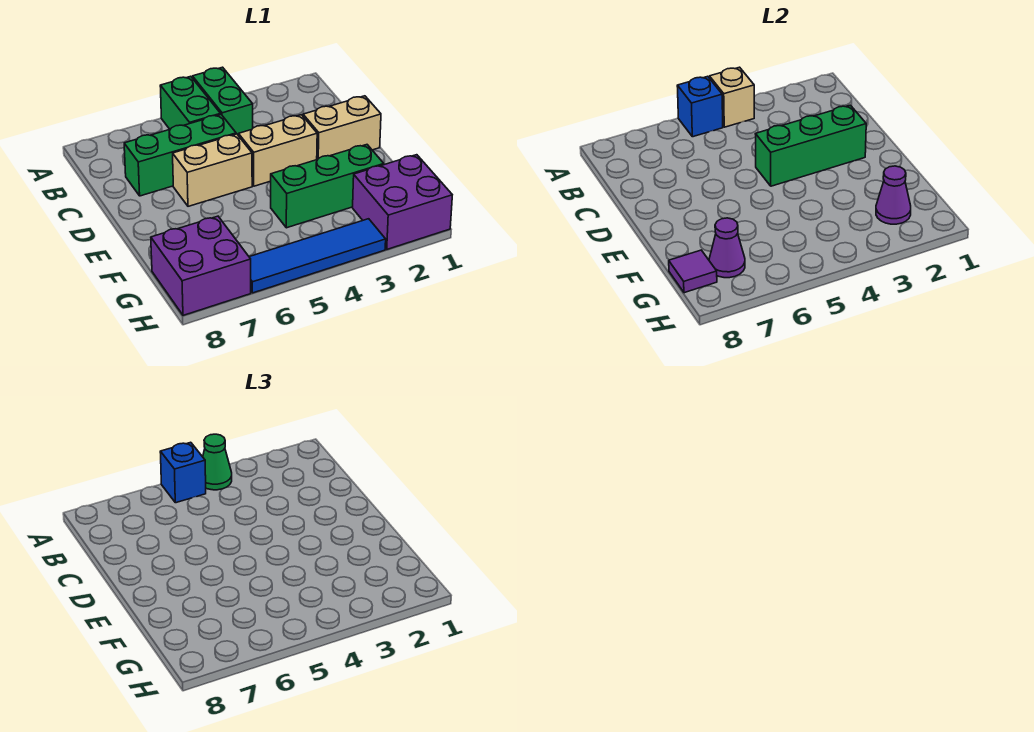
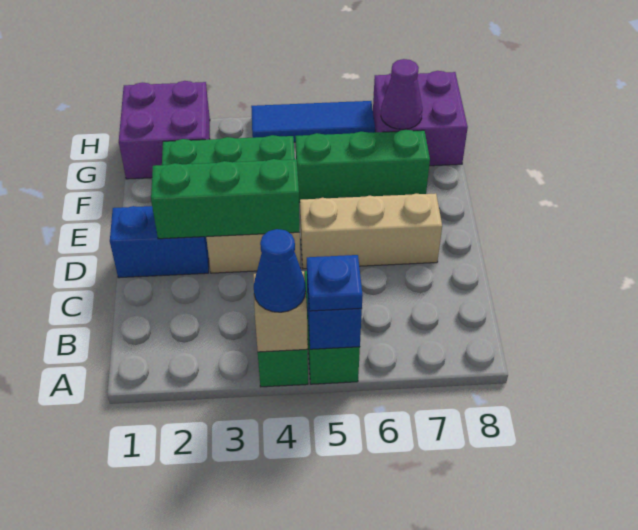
green 1x1 cone [203,434,232,490] -> blue 1x1 cone [254,229,306,312]
blue 1x1 brick [160,442,206,503] -> blue 1x1 plate [307,255,363,311]
green 1x3 brick [124,115,236,196] -> green 1x3 brick moved to [295,130,430,202]
tan 1x2 brick [303,96,381,160] -> blue 1x2 brick [110,206,209,278]
tan 1x2 brick [173,134,252,206] -> tan 1x3 brick [300,193,442,269]
purple 1x1 cone [876,166,911,224] -> none
purple 1x1 tile [669,250,717,293] -> none
blue 1x4 tile [250,219,386,293] -> blue 1x3 tile [251,101,375,142]

